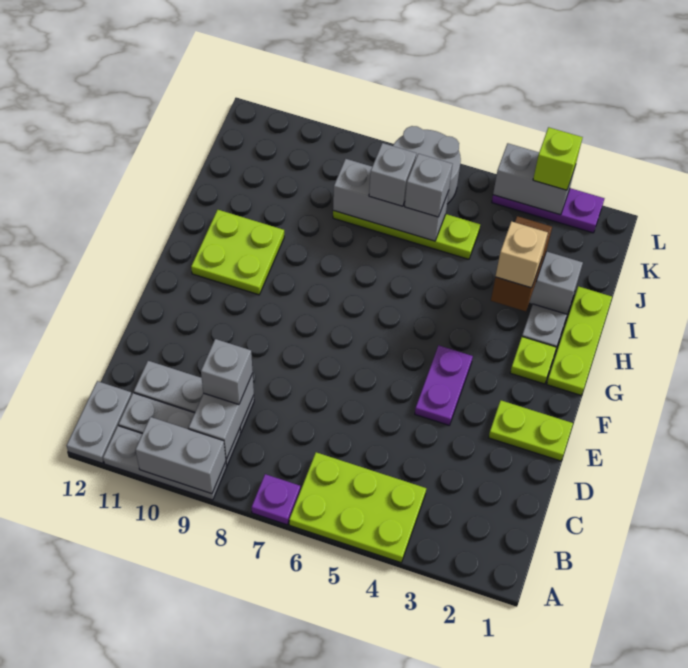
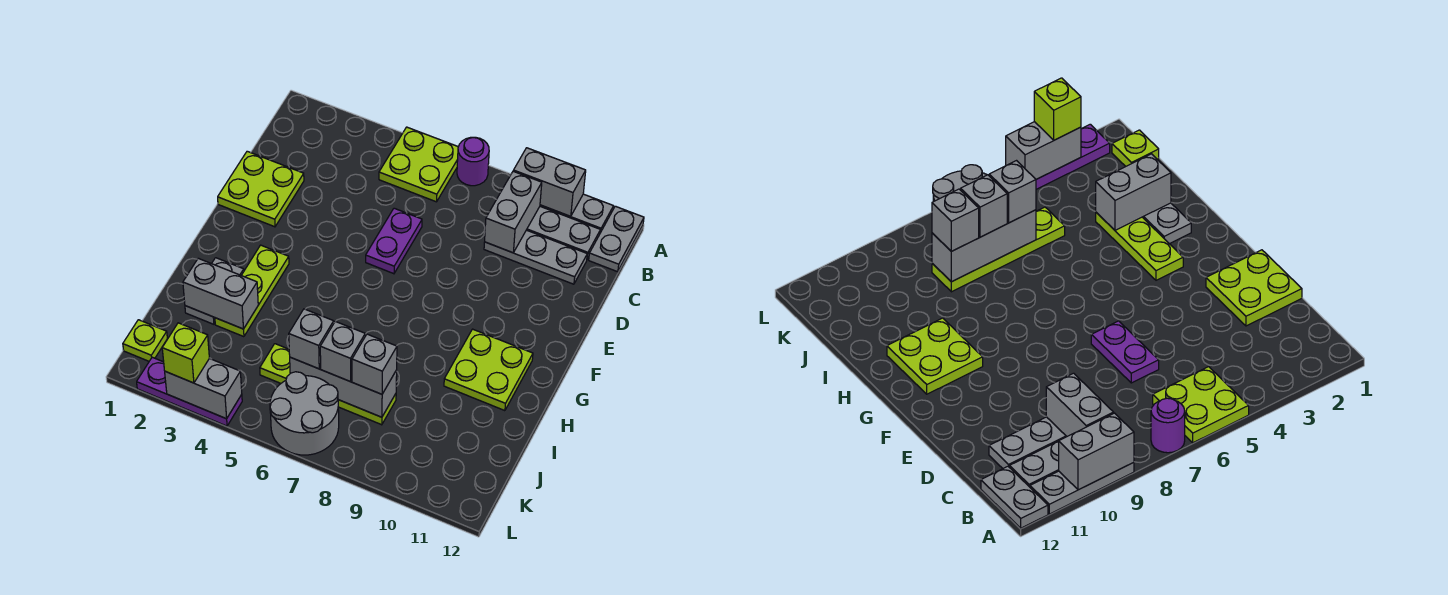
lime 2x3 plate [289,452,426,563] -> lime 2x2 plate [379,127,458,202]
purple 1x1 plate [251,474,300,525] -> purple 1x1 round brick [457,137,489,186]
grey 1x1 brick [201,339,253,405] -> grey 1x1 brick moved to [352,334,397,394]
lime 1x2 plate [488,401,573,461] -> lime 2x2 plate [218,151,304,227]
purple 1x2 plate [415,345,473,425] -> purple 1x2 plate moved to [366,208,422,274]
lime 1x3 plate [547,286,612,395] -> lime 1x3 plate moved to [215,245,289,337]
lime 1x1 plate [510,337,557,384] -> lime 1x1 plate moved to [123,320,167,361]
brown 1x2 brick [491,216,552,311] -> none
tan 1x1 brick [495,221,548,288] -> none

